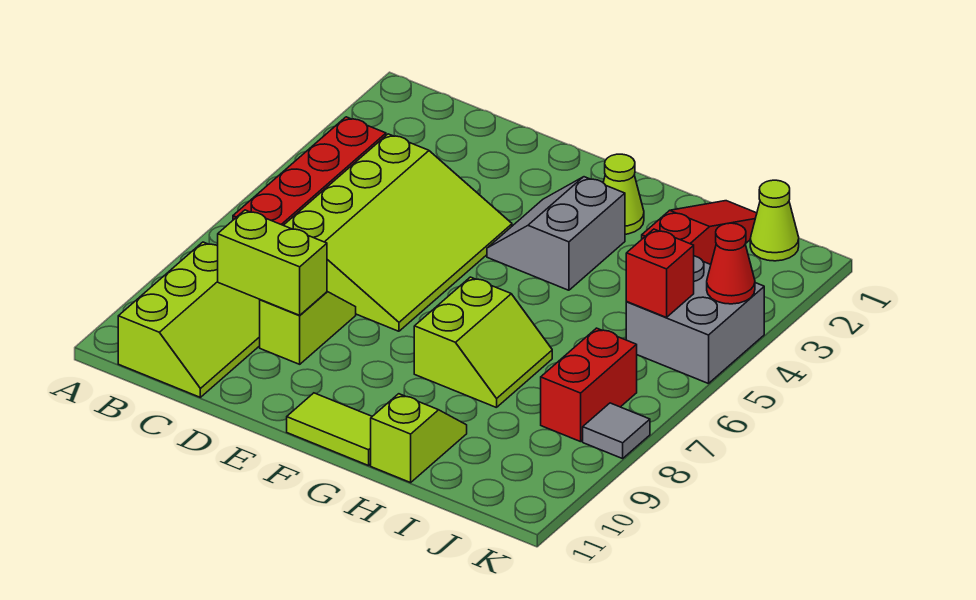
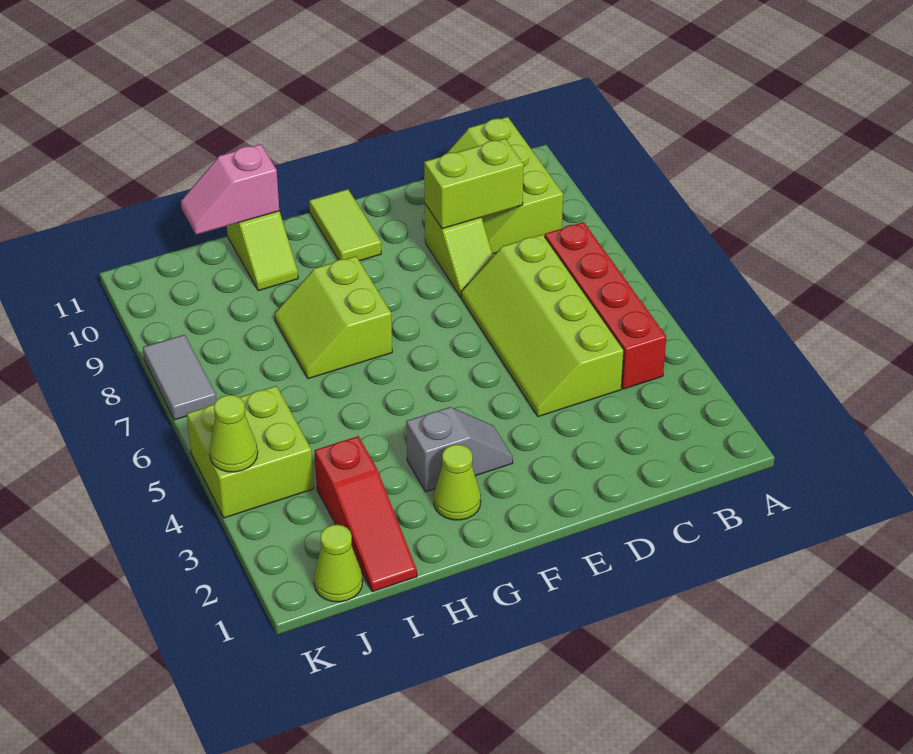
lime 3x4 slope [284,134,512,331] -> lime 2x4 slope [461,234,624,417]
grey 2x2 slope [487,177,625,290] -> grey 1x2 slope [406,407,513,492]
lime 1x2 tile [287,393,372,466] -> lime 1x2 tile turned to [309,189,381,261]
none -> pink 1x2 slope [181,144,279,235]
grey 2x2 brick [626,256,764,384] -> lime 2x2 brick [187,386,314,518]
red 1x1 brick [626,229,694,317] -> none
red 1x2 brick [541,328,637,442] -> none
red 1x1 cone [707,223,755,304] -> lime 1x1 cone [209,395,258,472]
grey 1x1 tile [583,403,650,459] -> grey 1x2 tile [143,335,217,420]

